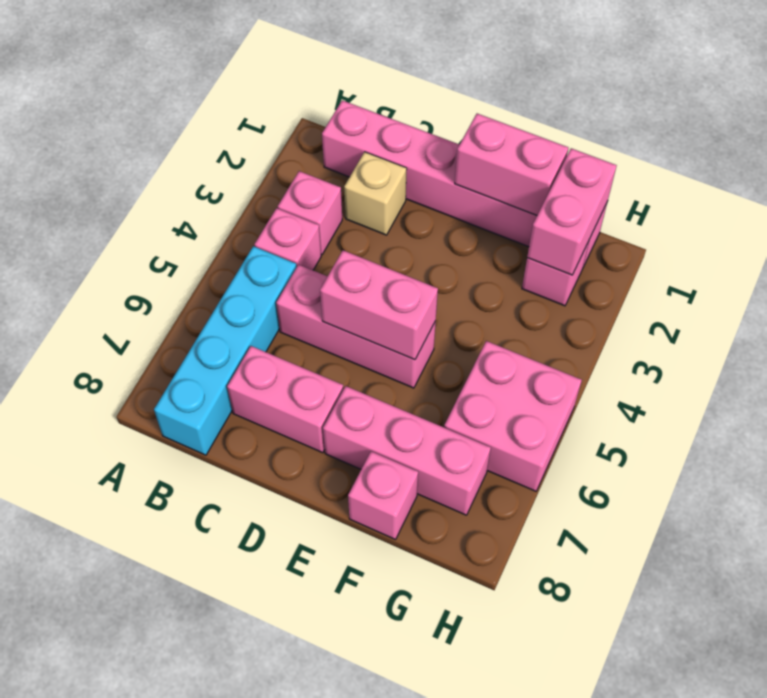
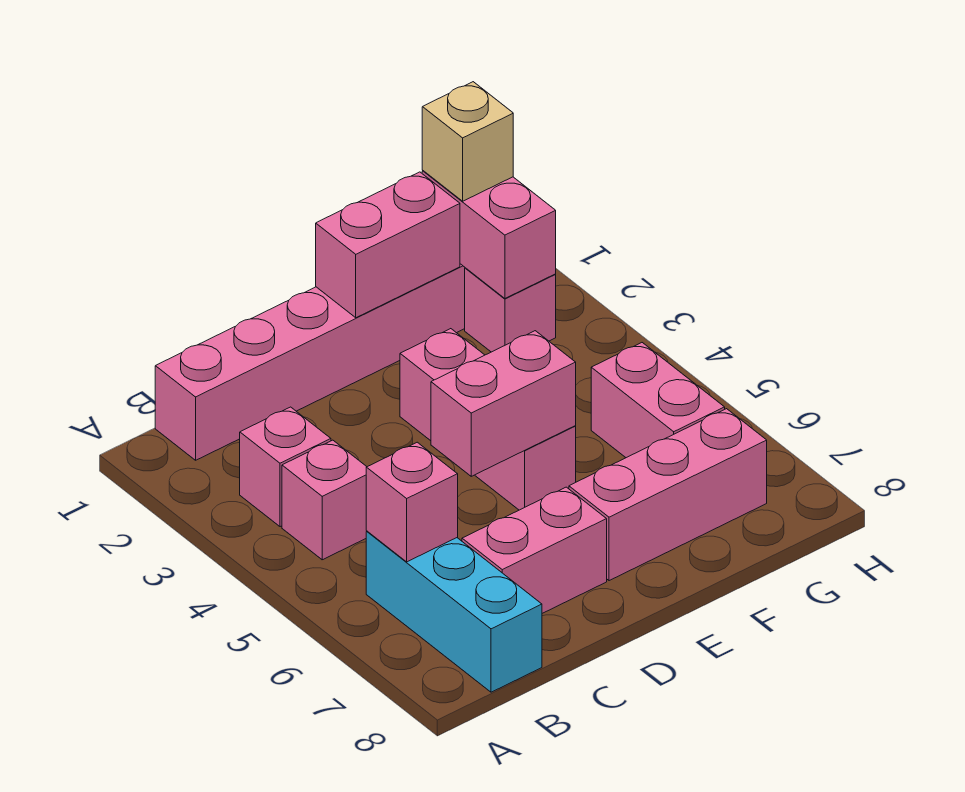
cyan 1x4 brick [154,246,297,455] -> cyan 1x3 brick [366,531,542,692]
tan 1x1 brick [344,152,407,235] -> tan 1x1 brick moved to [422,82,513,201]
pink 1x3 brick [276,265,436,388] -> pink 1x3 brick turned to [400,329,576,510]
pink 1x1 brick [348,451,418,539] -> pink 1x1 brick moved to [366,442,458,562]
pink 2x2 brick [444,341,582,491] -> pink 1x2 brick [591,343,725,458]

